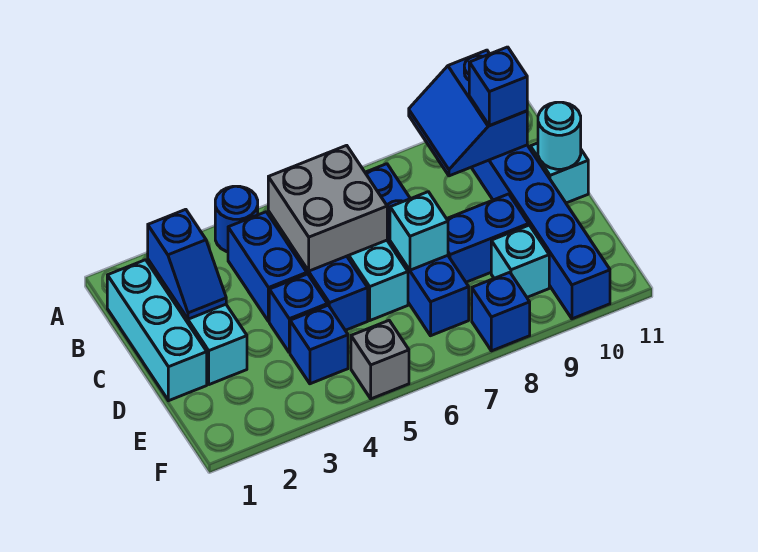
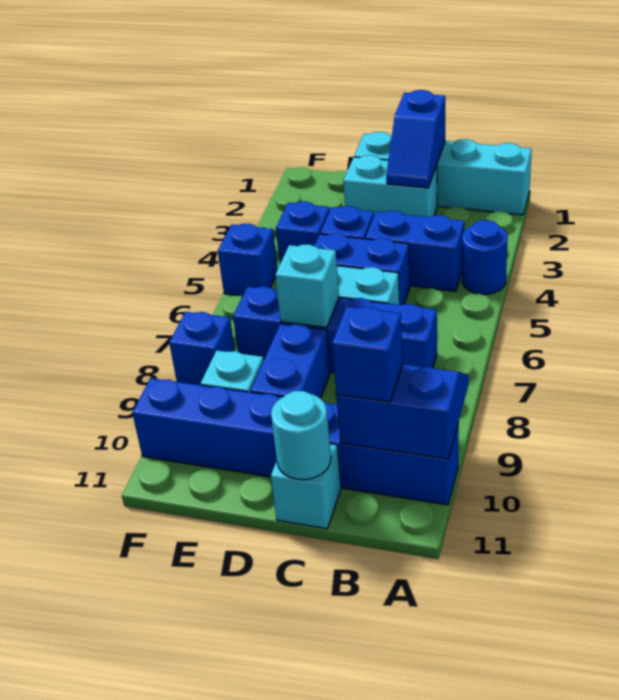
cyan 1x3 brick [107,260,207,401] -> cyan 1x4 brick [354,132,532,215]
blue 1x2 slope [148,209,226,319] -> blue 1x2 slope turned to [386,90,445,188]
grey 2x2 brick [268,145,387,271] -> none
grey 1x1 brick [351,321,409,399] -> blue 1x1 brick [218,224,278,296]

